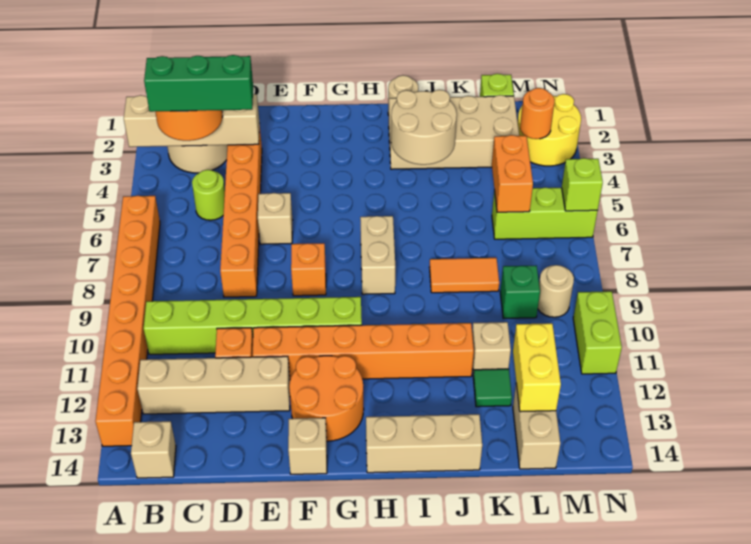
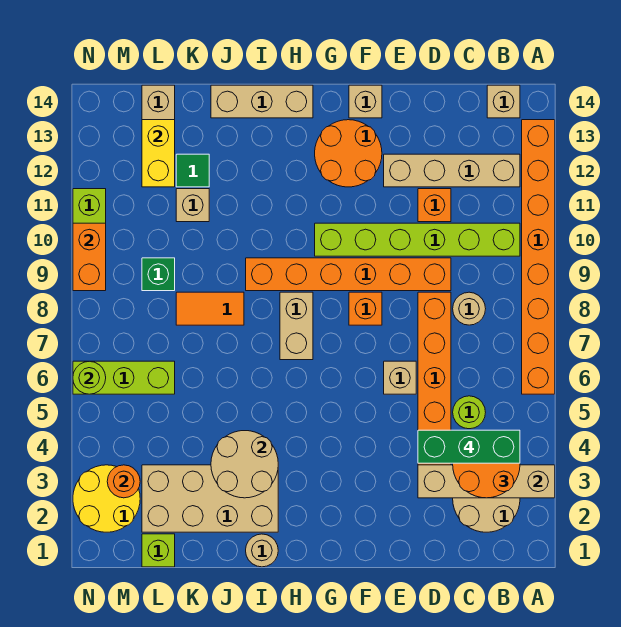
orange 1x6 brick [253,323,474,379] -> orange 1x6 brick moved to [246,258,451,291]
orange 1x2 brick [492,135,533,212] -> orange 1x2 brick moved to [73,223,106,291]
tan 1x1 round brick [538,265,574,317] -> tan 1x1 round brick moved to [453,292,486,325]
lime 1x1 brick [562,158,603,211] -> lime 1x1 round brick [73,361,106,394]

